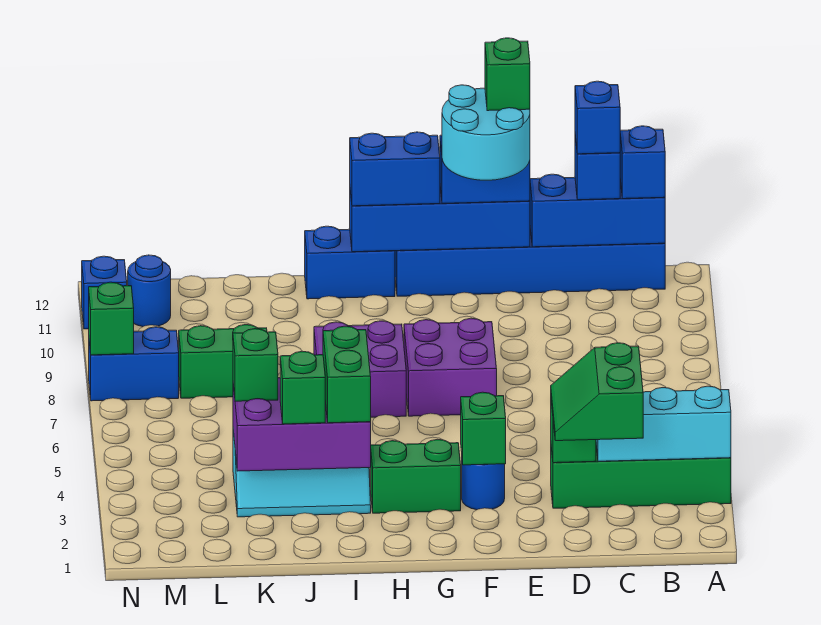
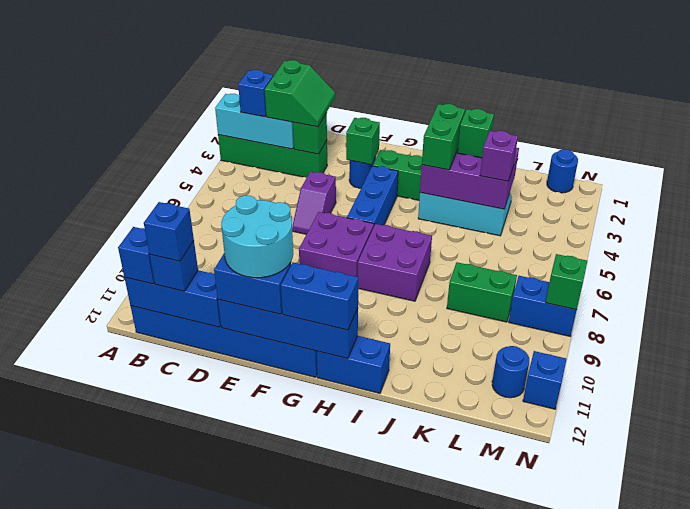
none -> blue 1x1 brick [238,70,273,117]
none -> purple 1x2 slope [292,172,336,234]
green 1x1 brick [485,38,530,111] -> none
none -> blue 1x3 brick [347,166,398,225]
green 1x1 brick [233,329,278,401] -> purple 1x1 brick [480,131,518,181]
none -> blue 1x1 round brick [547,149,578,193]

